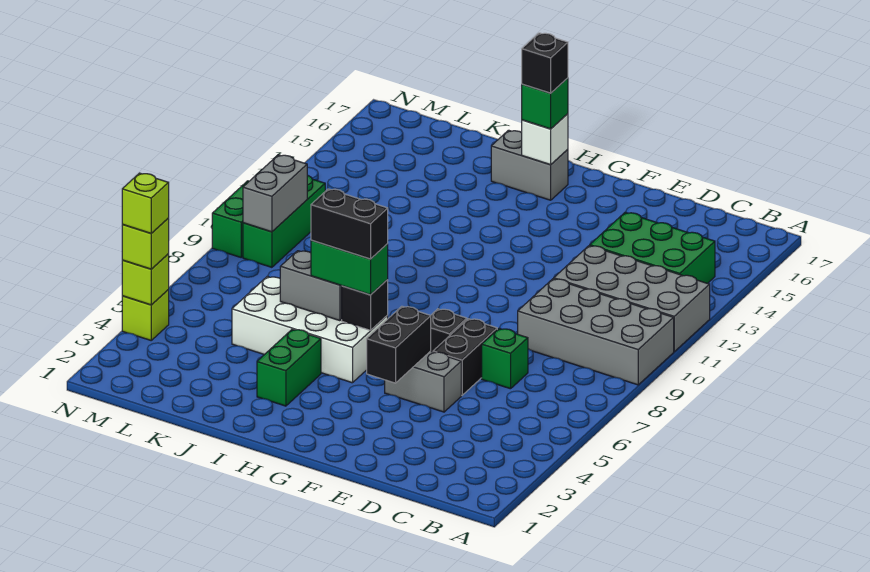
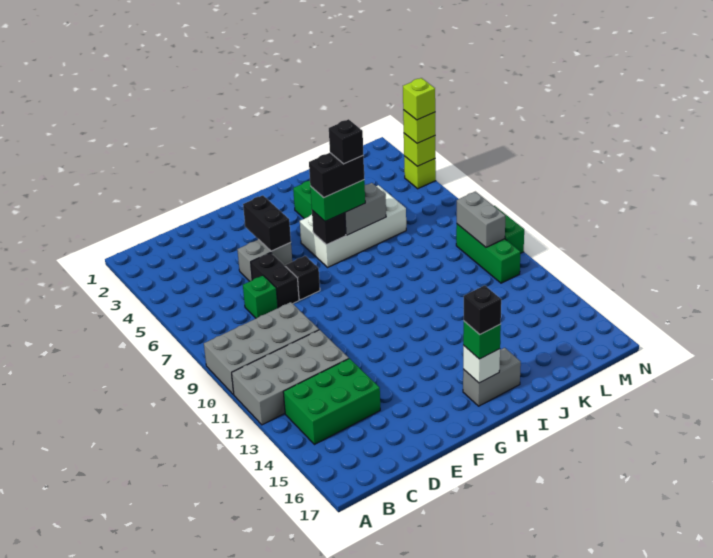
none -> black 1x1 brick [329,119,363,164]

